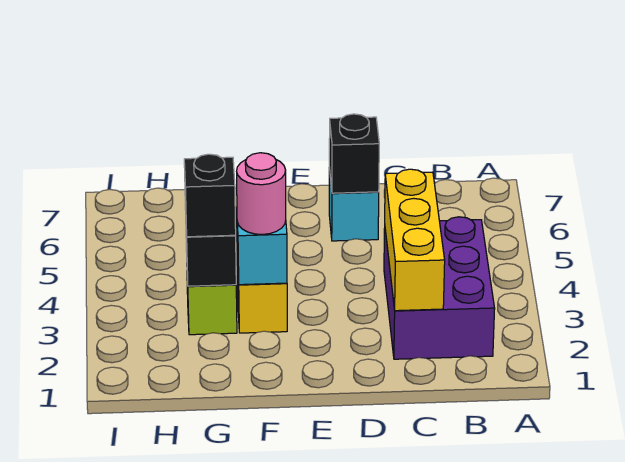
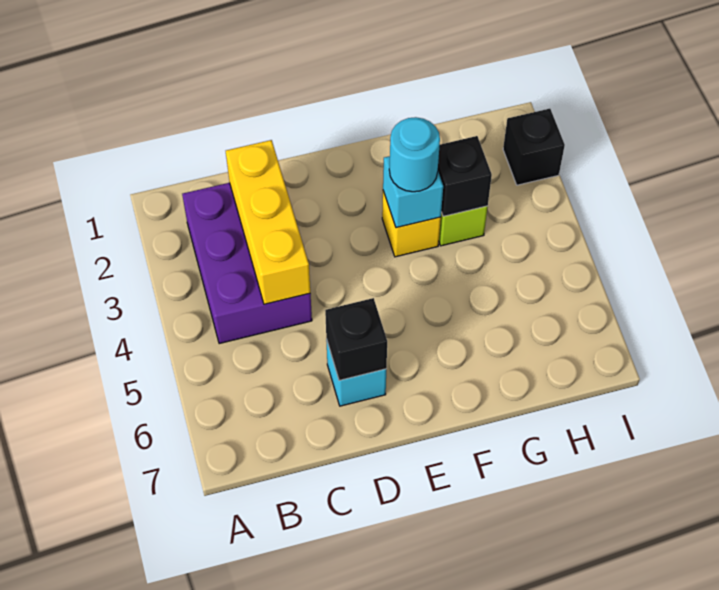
pink 1x1 round brick [237,153,286,234] -> cyan 1x1 round brick [389,117,440,192]
black 1x1 brick [184,154,236,237] -> black 1x1 brick moved to [503,109,565,185]

